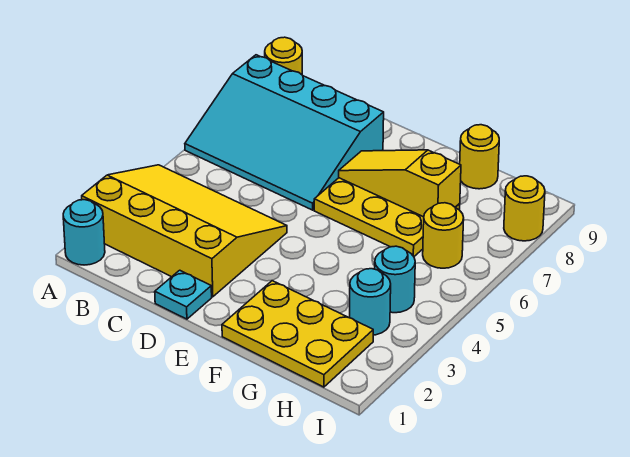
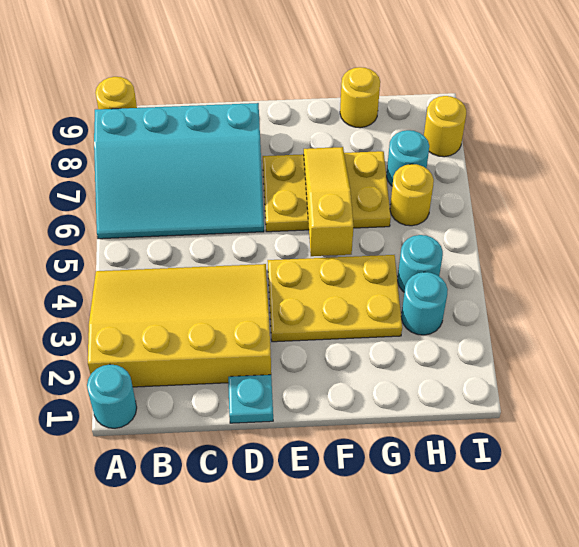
yellow 1x3 slope [339,150,461,217] -> yellow 1x3 slope turned to [304,147,354,256]
yellow 2x3 plate [222,281,373,387] -> yellow 2x3 plate moved to [268,255,402,342]
none -> cyan 1x1 round brick [386,130,429,186]

